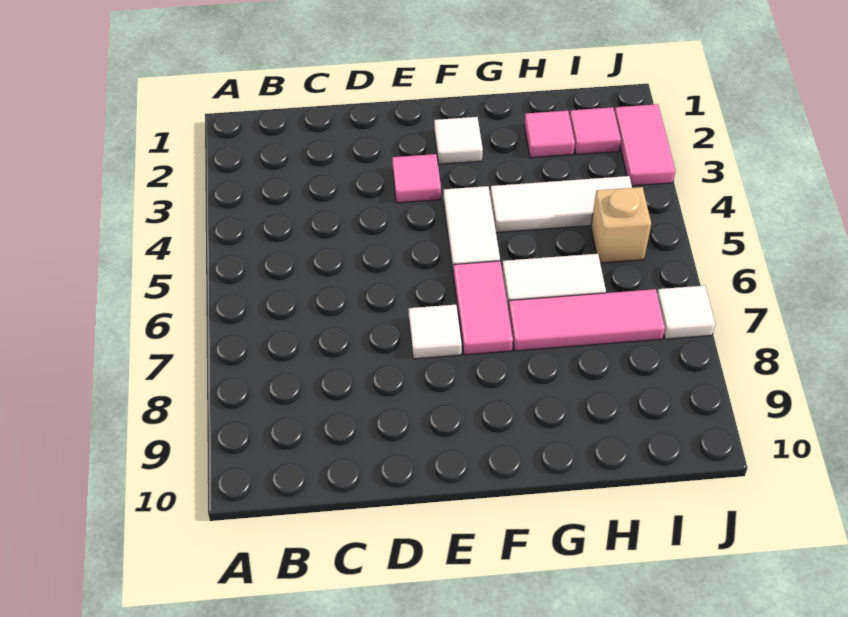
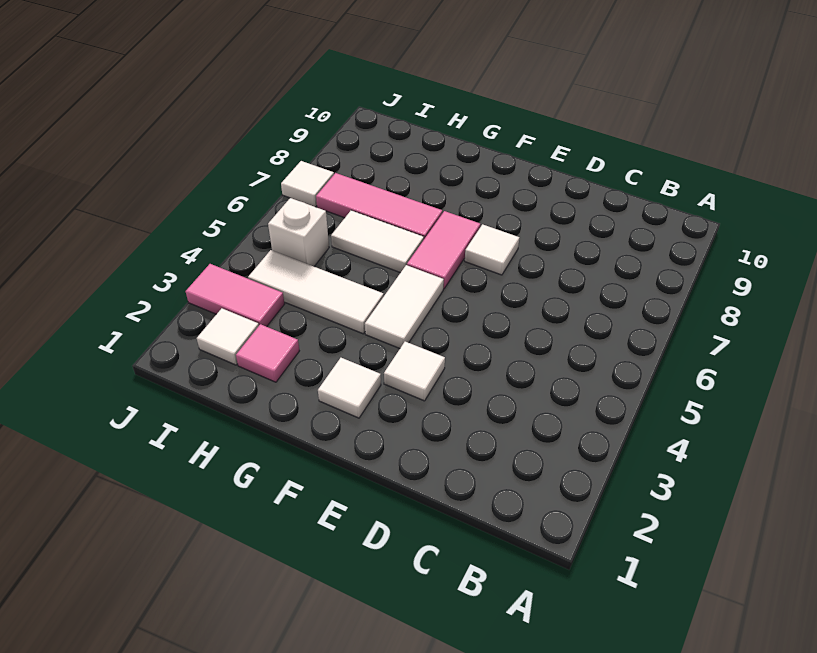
pink 1x1 tile [392,154,441,203] -> white 1x1 tile [384,342,445,401]
pink 1x1 tile [570,107,621,155] -> white 1x1 tile [197,308,259,365]
tan 1x1 brick [591,187,651,263] -> white 1x1 brick [268,198,329,266]
pink 1x2 tile [615,104,675,186] -> pink 1x2 tile turned to [186,264,284,327]

